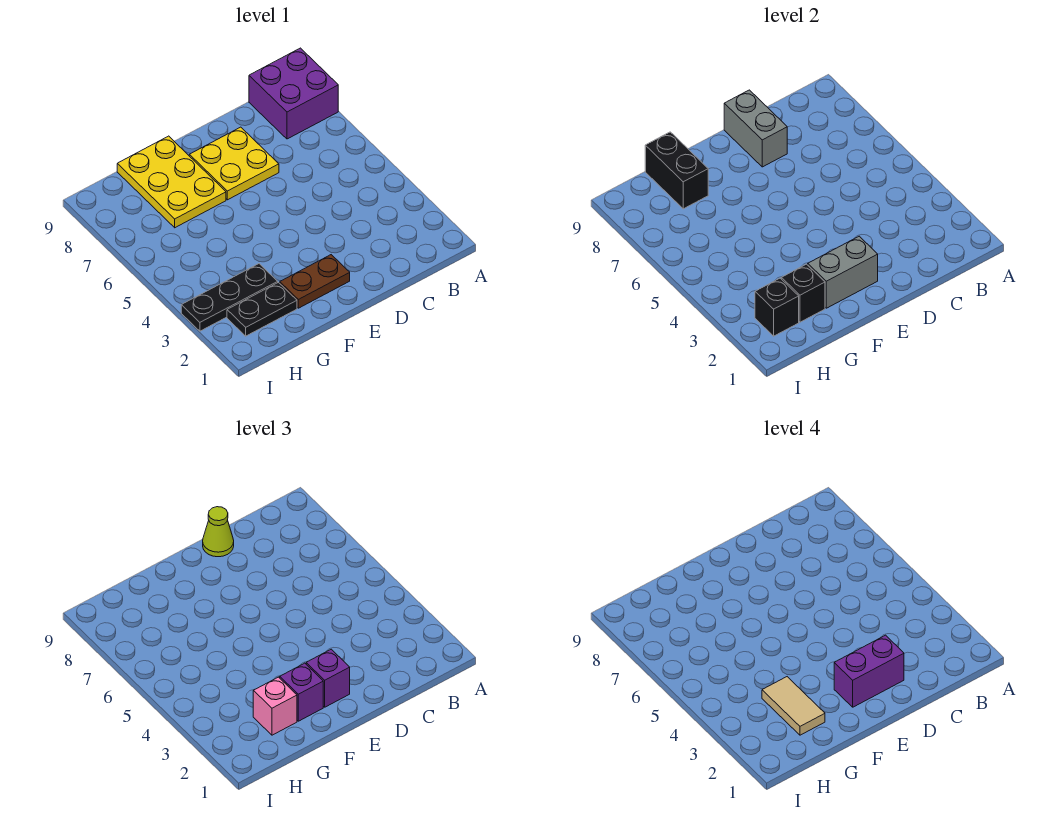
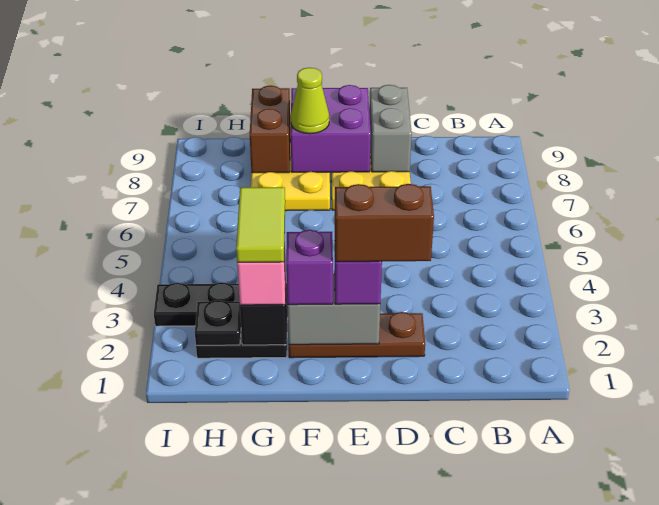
purple 2x2 brick [249,48,338,139] -> purple 2x2 brick moved to [290,85,371,173]
purple 1x2 brick [834,635,904,707] -> brown 1x2 brick [335,184,434,262]
lime 1x1 cone [203,507,234,557] -> lime 1x1 cone moved to [291,68,329,134]
brown 1x2 plate [280,255,350,308] -> brown 1x3 plate [289,312,425,358]
tan 1x2 tile [762,677,825,735] -> lime 1x2 tile [236,187,285,262]
black 1x2 brick [645,132,708,209] -> brown 1x2 brick [250,86,290,173]
black 1x1 brick [755,278,799,336] -> black 1x1 plate [195,300,241,345]

